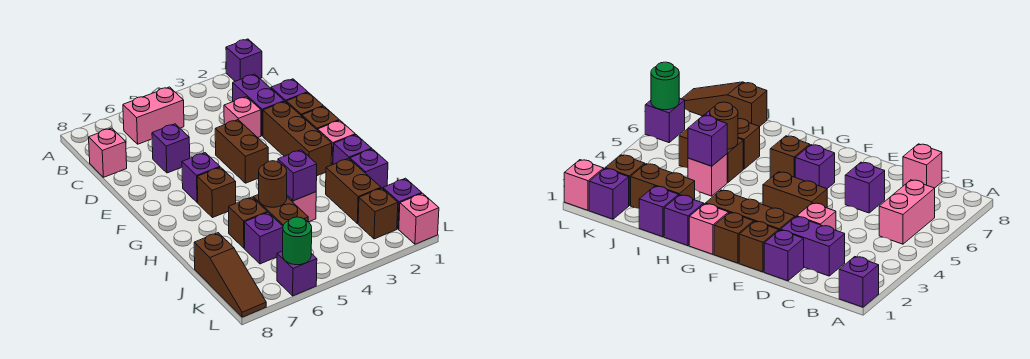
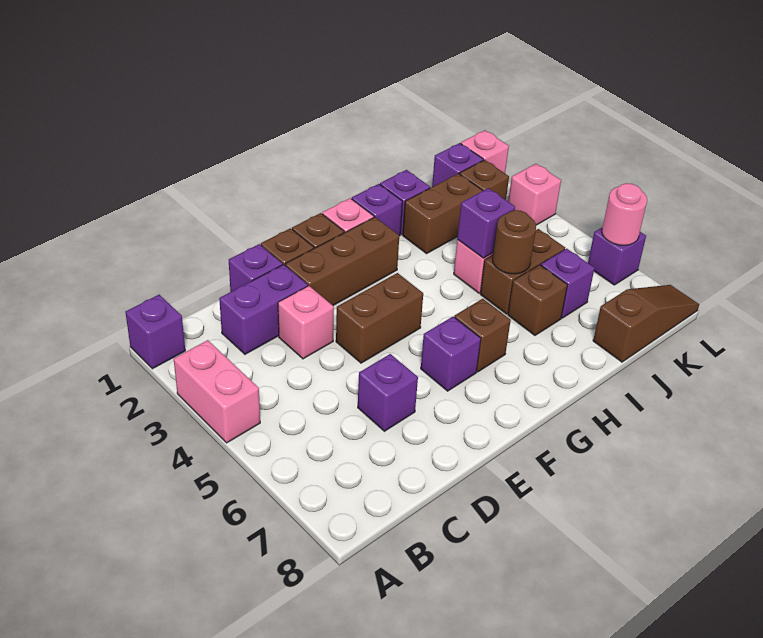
pink 1x2 brick [123,87,184,144] -> pink 1x2 brick moved to [174,340,260,443]
pink 1x1 brick [89,128,127,177] -> pink 1x1 brick moved to [508,164,561,225]
green 1x1 round brick [283,217,312,265] -> pink 1x1 round brick [602,183,647,245]

